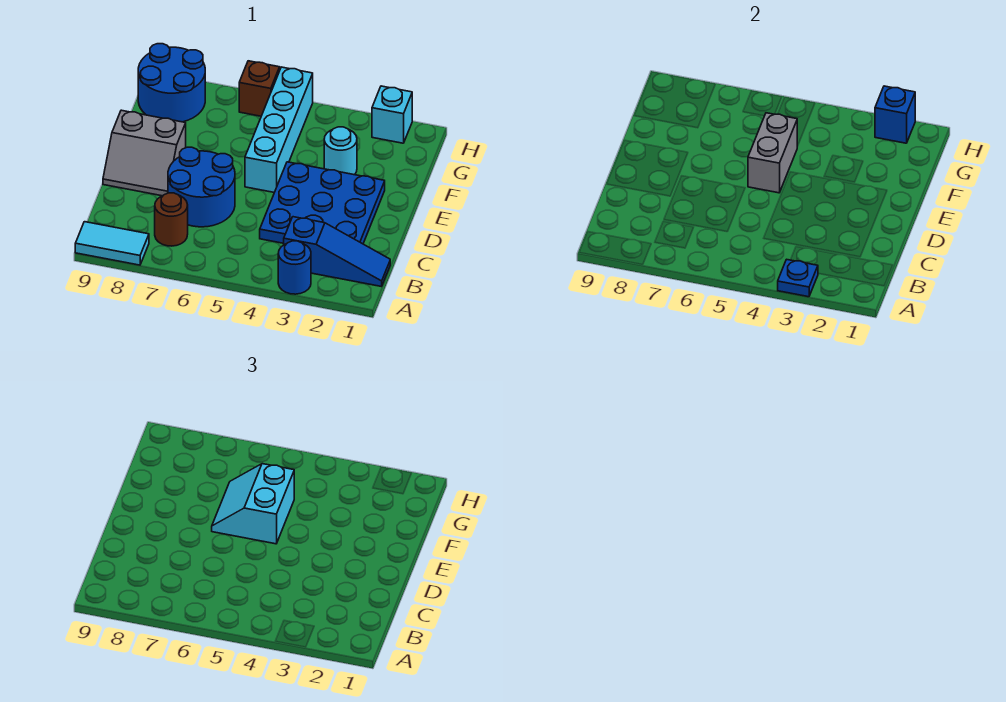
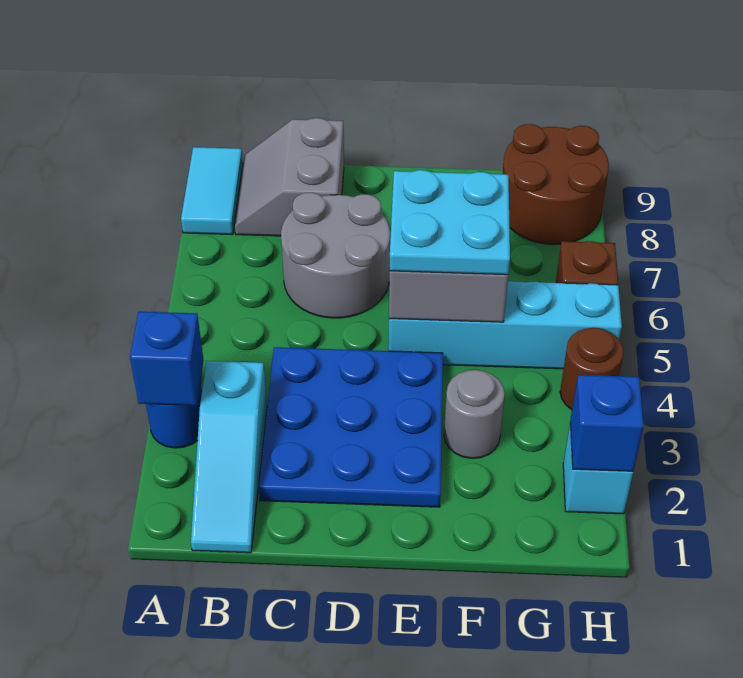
blue 1x1 plate [778,259,818,297] -> blue 1x1 brick [130,312,204,406]
blue 1x3 slope [284,217,390,287] -> cyan 1x3 slope [191,361,267,553]
brown 1x1 round brick [155,193,188,246] -> brown 1x1 round brick moved to [560,328,624,410]
blue 2x2 round brick [168,147,235,227] -> grey 2x2 round brick [281,193,390,318]
grey 2x2 slope [103,110,186,196] -> grey 2x2 slope moved to [235,118,344,236]
cyan 2x2 slope [212,464,294,544] -> cyan 2x2 plate [389,170,510,275]
cyan 1x1 round brick [324,127,357,175] -> grey 1x1 round brick [444,370,505,458]
blue 2x2 round brick [138,44,205,122] -> brown 2x2 round brick [503,124,609,245]

